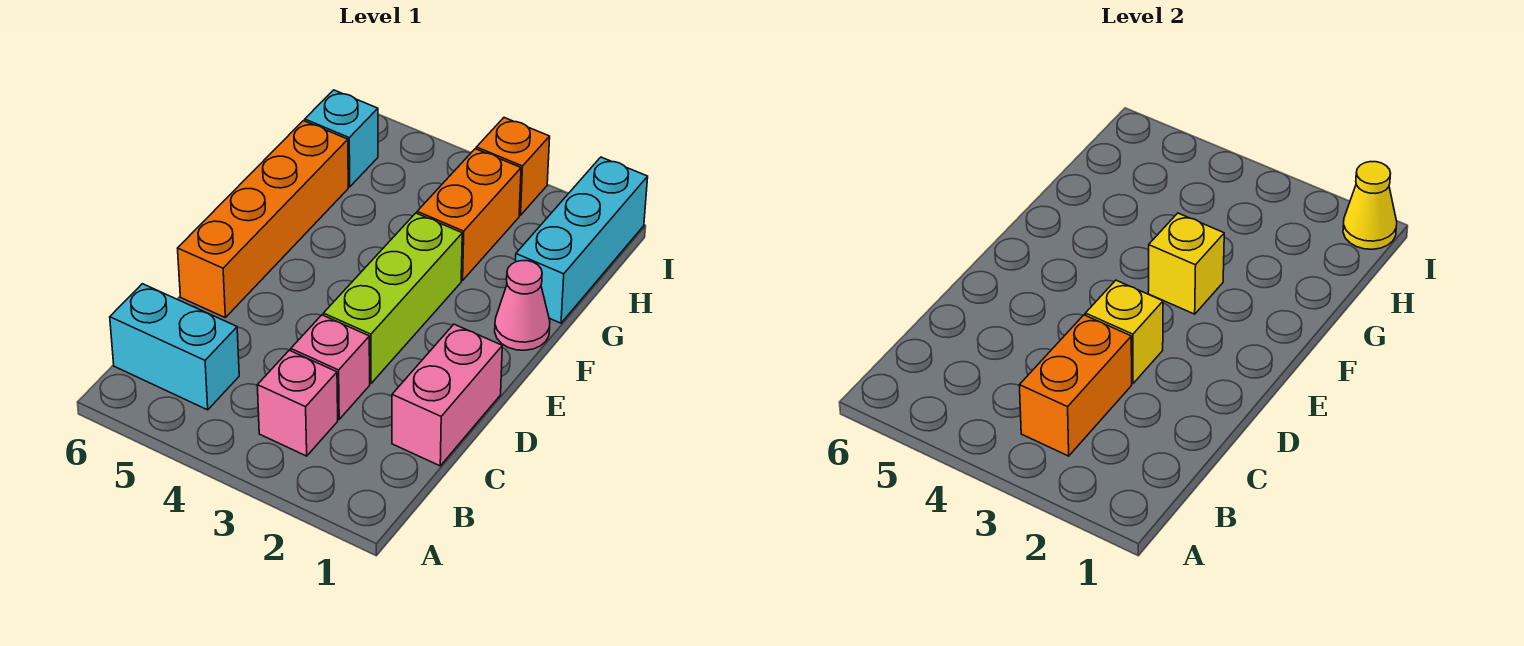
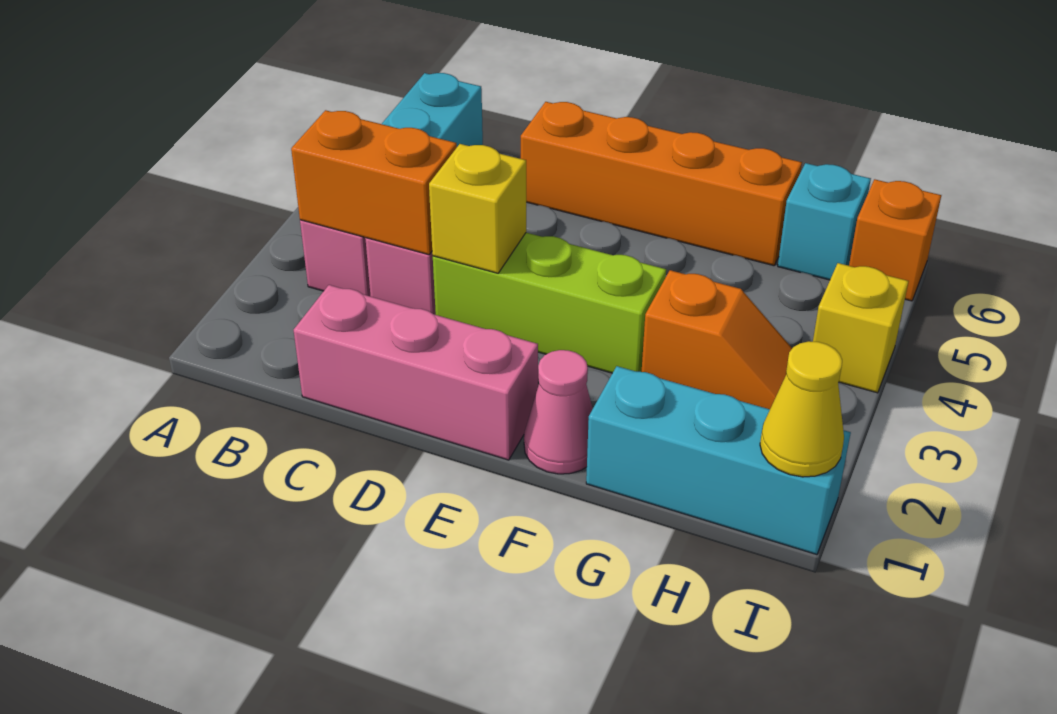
pink 1x2 brick [392,324,502,466] -> pink 1x3 brick [294,285,538,460]
yellow 1x1 brick [1148,213,1224,314] -> yellow 1x1 brick moved to [813,263,909,393]
orange 1x2 brick [417,149,521,281] -> orange 1x2 slope [642,270,792,409]
orange 1x1 brick [476,118,550,215] -> orange 1x1 brick moved to [849,179,941,301]

